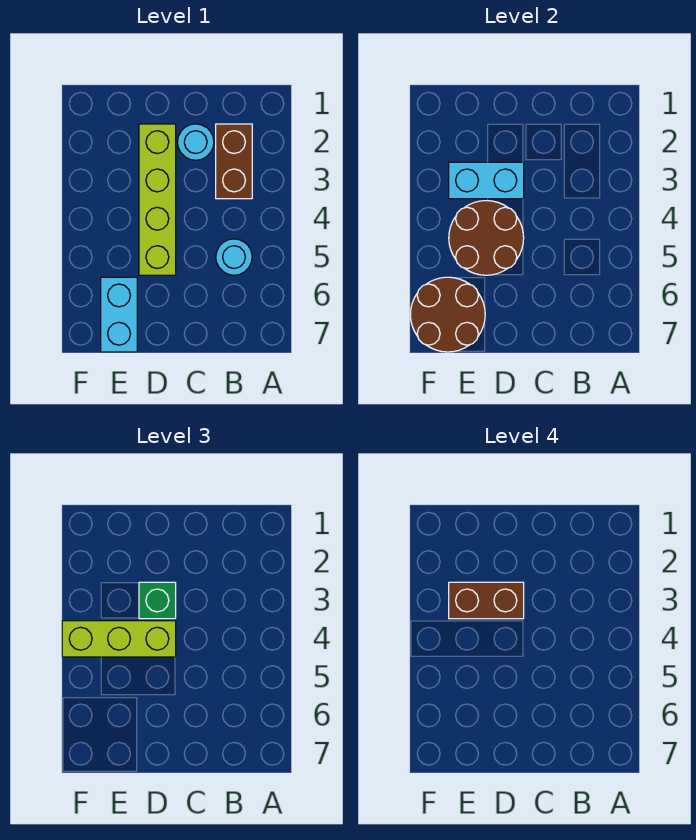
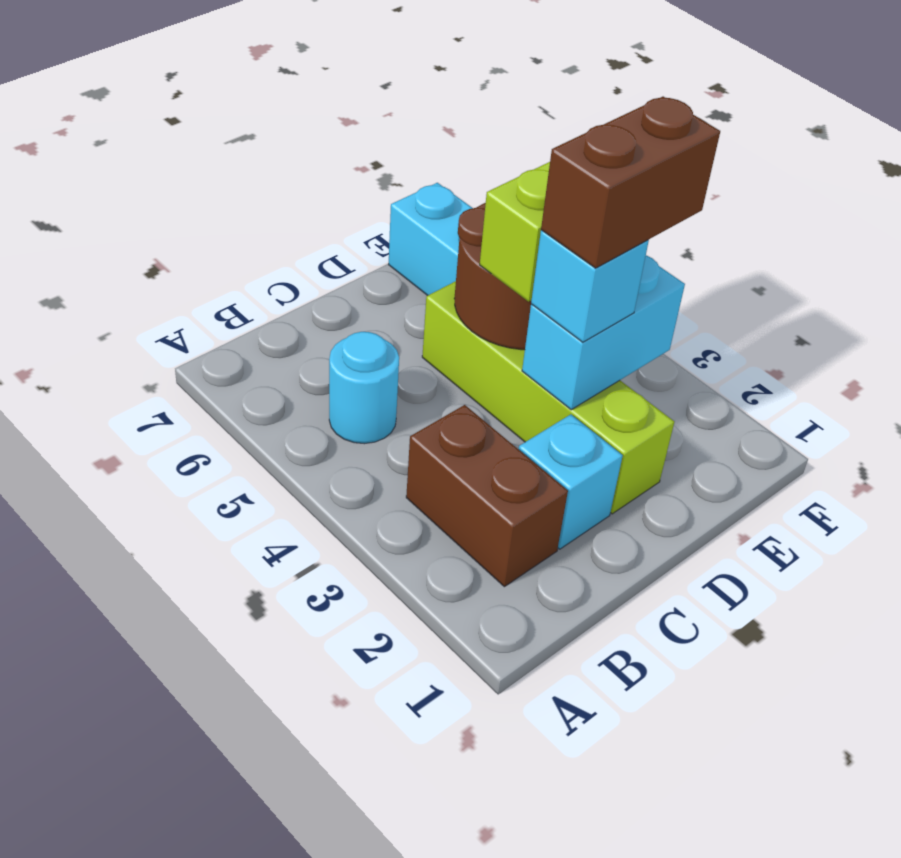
cyan 1x1 round brick [177,124,214,160] -> cyan 1x1 brick [519,414,623,549]
green 1x1 brick [139,582,176,619] -> cyan 1x1 brick [531,230,649,342]
brown 2x2 round brick [410,277,485,352] -> none

